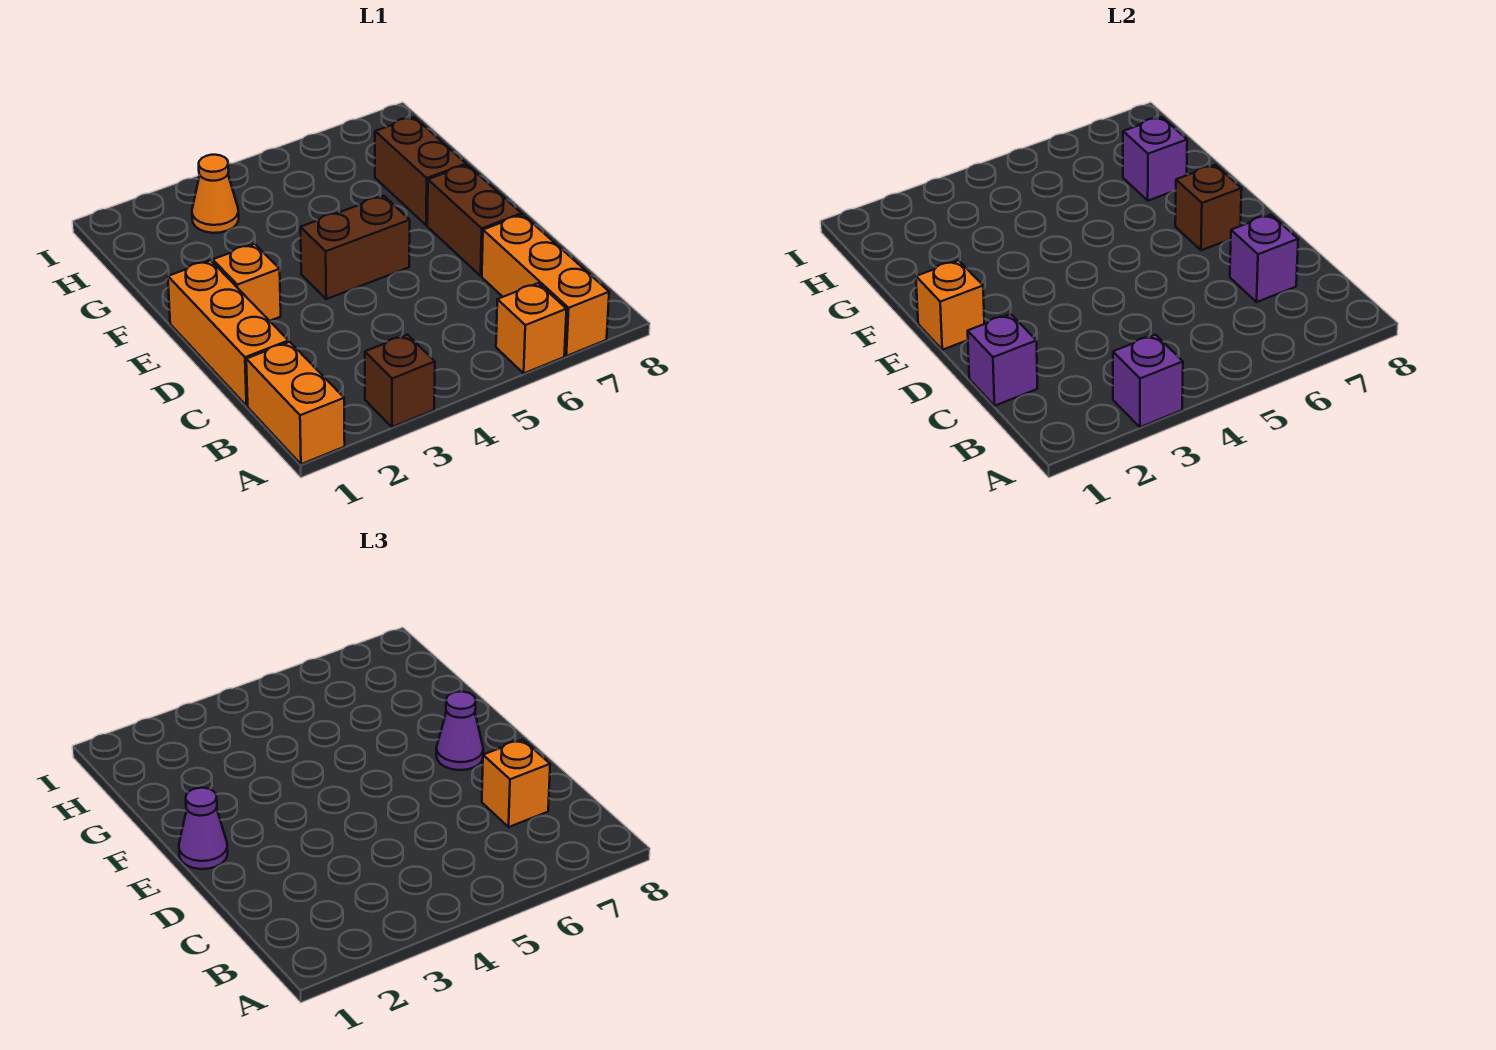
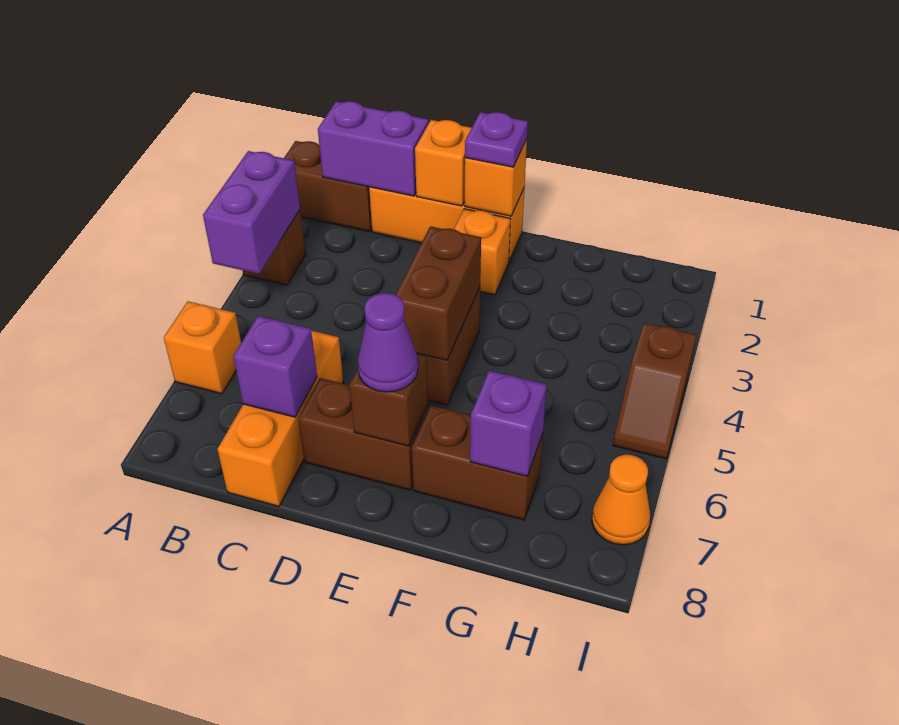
orange 1x2 brick [246,342,345,464] -> brown 1x2 brick [284,141,372,232]
purple 1x1 brick [1113,335,1183,427] -> purple 1x2 brick [203,151,300,274]
orange 1x3 brick [482,215,609,356] -> orange 1x3 brick turned to [217,330,343,506]
purple 1x1 brick [968,314,1037,406] -> purple 1x2 brick [318,101,429,196]
orange 1x1 brick [482,740,550,827] -> orange 1x1 brick moved to [415,120,472,206]
purple 1x1 cone [179,788,228,869] -> purple 1x1 plate [465,112,528,167]
none -> brown 1x2 brick [395,226,481,360]
orange 1x1 cone [192,155,239,233] -> orange 1x1 cone moved to [592,455,650,545]
none -> brown 1x2 slope [613,323,696,459]

